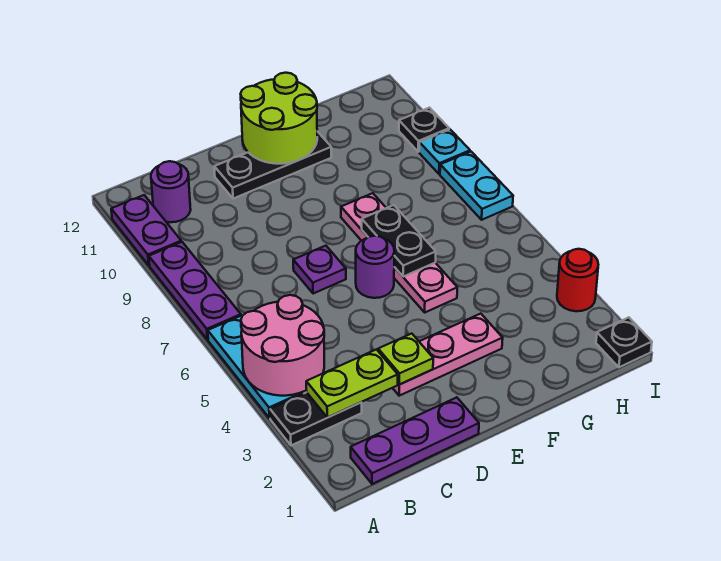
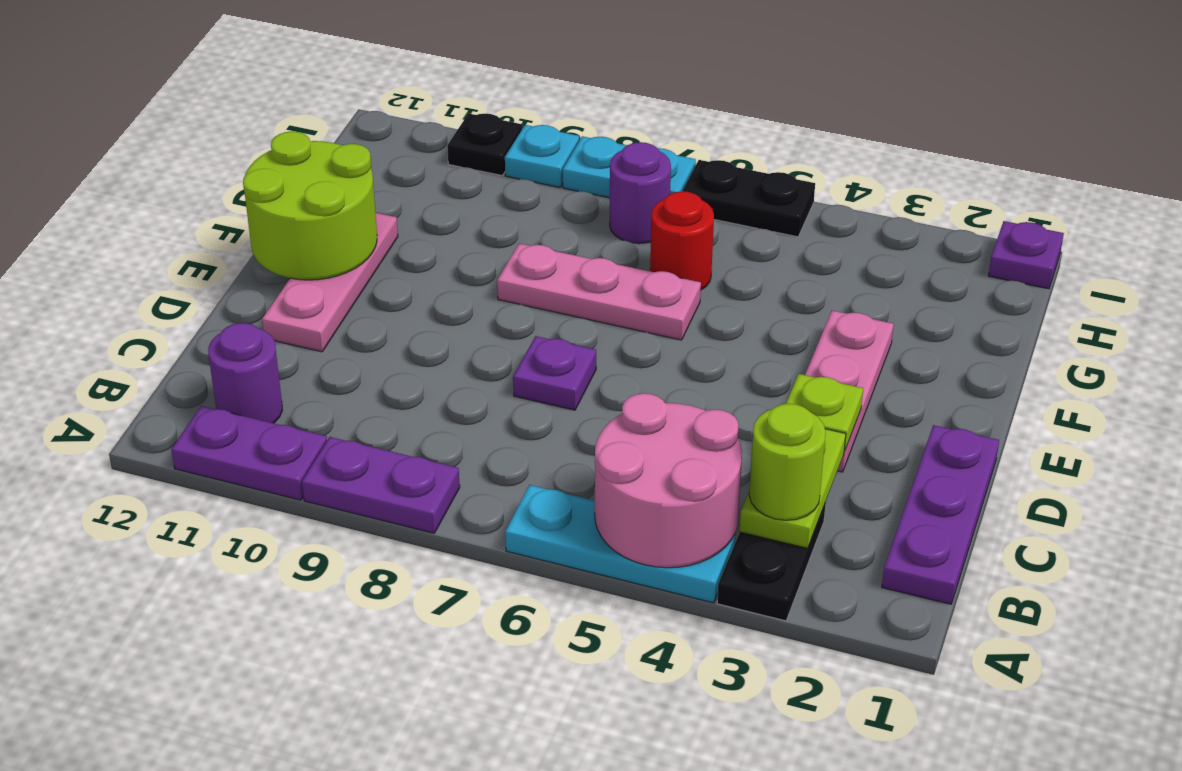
purple 1x3 plate [149,242,241,340] -> purple 1x2 plate [302,437,460,533]
none -> lime 1x1 round brick [749,404,826,520]
black 1x3 plate [214,131,331,199] -> pink 1x3 plate [262,213,398,352]
purple 1x1 round brick [356,236,394,298] -> purple 1x1 round brick moved to [610,142,671,244]
pink 1x4 plate [341,193,457,312] -> pink 1x3 plate [497,243,701,340]
black 1x2 plate [362,205,436,277] -> black 1x2 plate moved to [683,160,815,237]
black 1x1 plate [596,317,652,367] -> purple 1x1 plate [988,221,1064,289]
red 1x1 round brick [557,249,598,311] -> red 1x1 round brick moved to [650,191,714,290]

